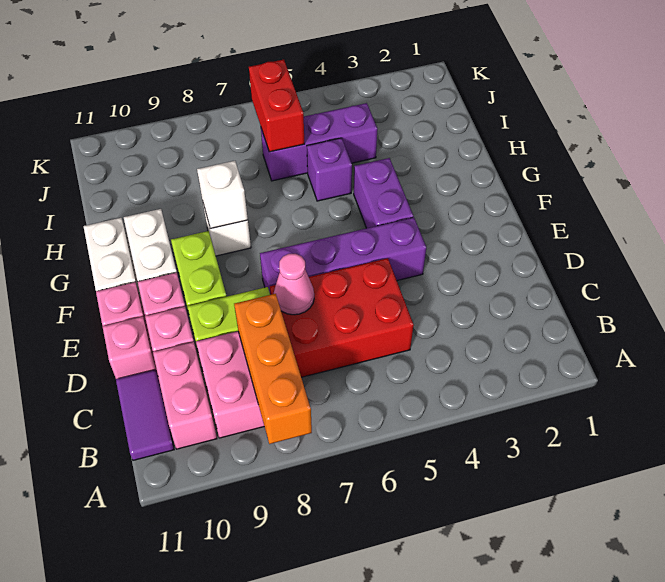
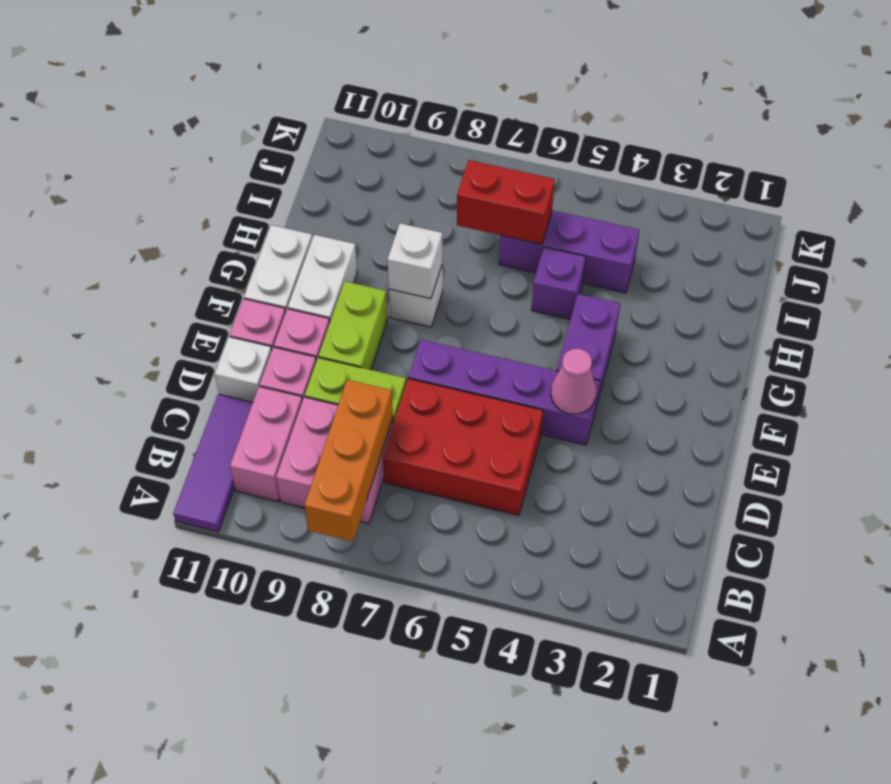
purple 1x2 tile [116,369,174,460] -> purple 1x3 tile [173,394,253,532]
pink 1x1 cone [274,254,314,315] -> pink 1x1 cone moved to [551,349,596,414]
pink 1x1 brick [103,317,157,379] -> white 1x1 brick [215,337,272,402]
red 1x2 brick [249,60,305,152] -> red 1x2 brick turned to [457,160,555,244]

